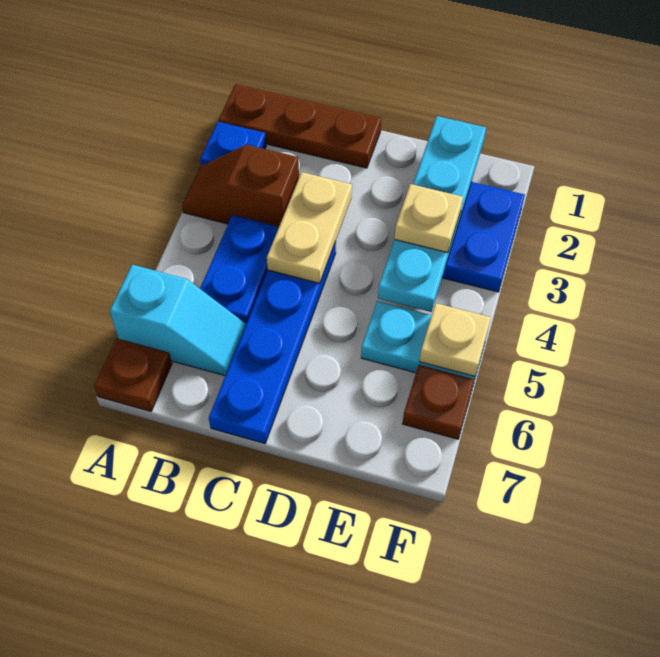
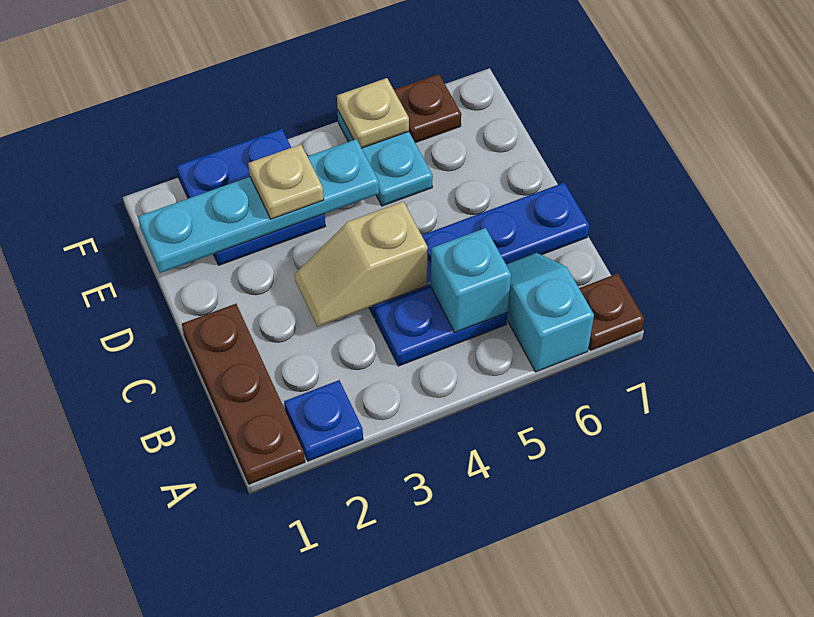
brown 1x2 slope [182,145,299,227] -> none
none -> cyan 1x1 brick [431,228,511,332]
tan 1x2 plate [267,172,352,283] -> tan 1x2 slope [295,201,428,327]

